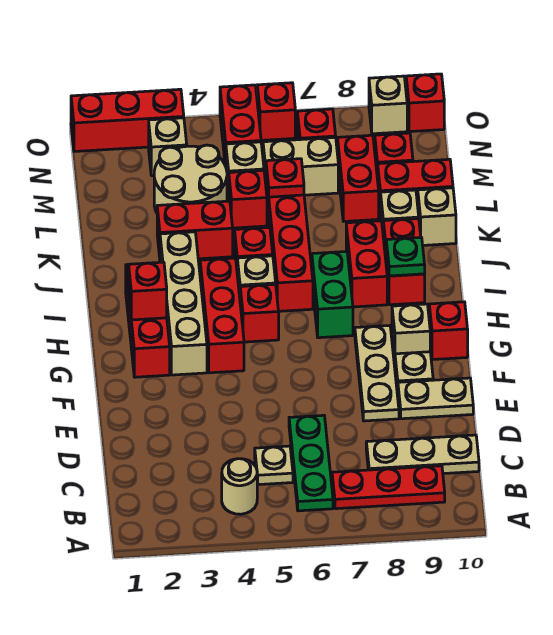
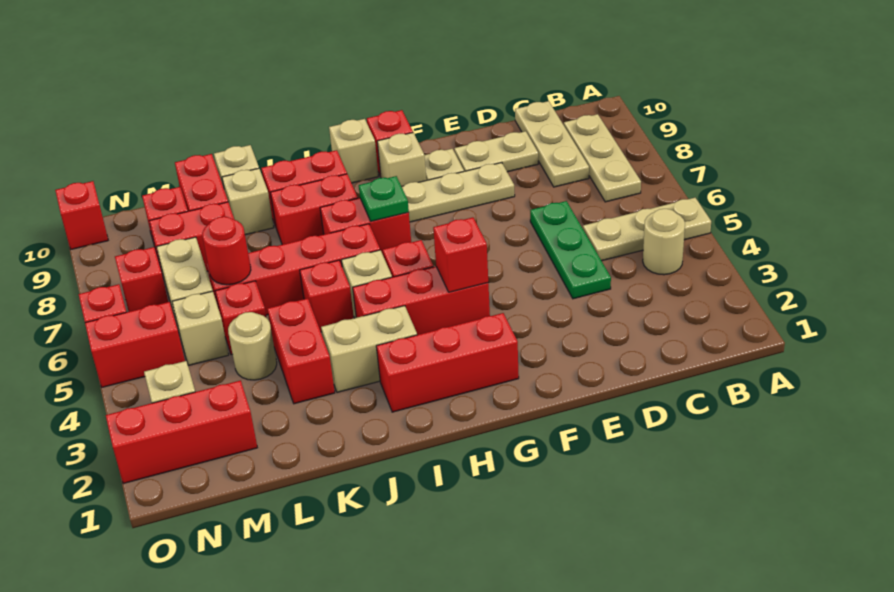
green 1x3 plate [289,415,333,511] -> green 1x3 plate turned to [530,201,611,299]
red 1x3 plate [332,466,445,509] -> tan 1x3 plate [564,114,641,202]
tan 1x1 plate [255,446,293,485] -> tan 1x3 plate [583,198,711,261]
tan 1x2 plate [398,378,473,419] -> tan 1x2 plate turned to [454,131,538,172]
tan 1x4 brick [160,232,207,375] -> tan 1x2 brick [321,306,417,392]
red 1x1 brick [129,262,167,320] -> red 1x1 brick moved to [433,217,488,292]
green 1x2 brick [312,251,353,338] -> red 1x2 brick [320,198,411,254]
green 1x1 plate [386,237,425,276] -> green 1x1 plate moved to [359,176,409,221]
tan 2x2 round brick [154,145,227,212] -> tan 1x1 round brick [228,312,277,380]
red 1x1 plate [266,159,304,197] -> red 1x1 round brick [202,217,251,285]
red 1x3 brick [71,89,184,152] -> red 1x3 brick turned to [106,380,257,484]
tan 1x1 brick [369,76,407,134] -> tan 1x1 brick moved to [329,119,378,183]

